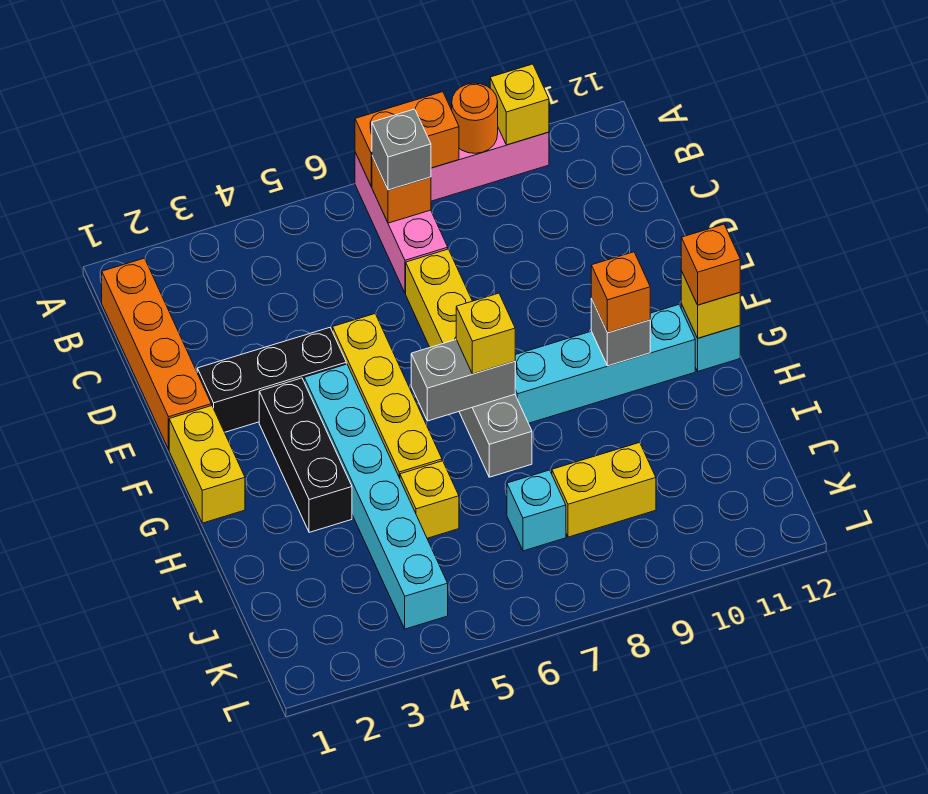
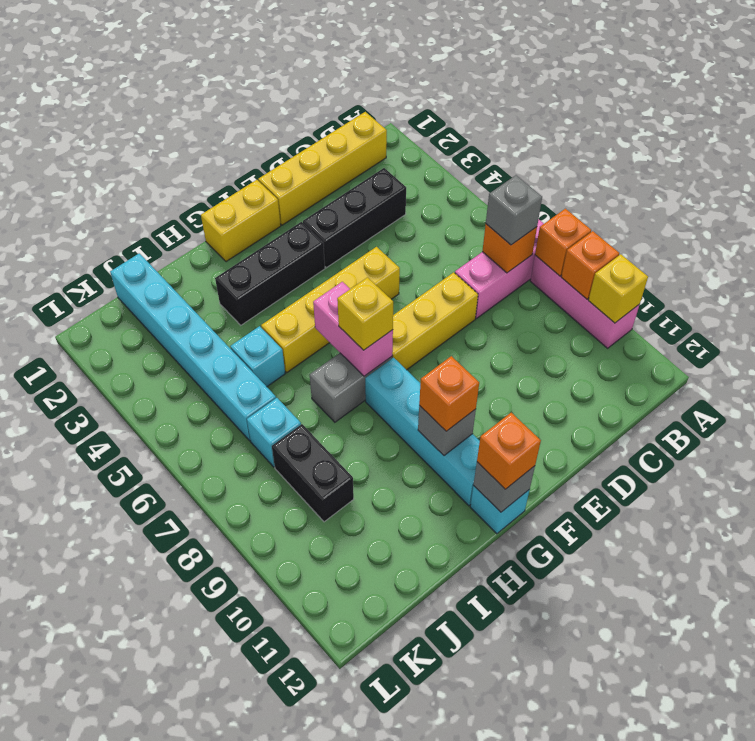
orange 1x2 brick [355,92,459,186] -> orange 1x1 brick [535,209,591,276]
orange 1x1 round brick [452,83,498,153] -> orange 1x1 brick [561,231,619,299]
orange 1x4 brick [102,258,211,449] -> yellow 1x4 brick [258,112,387,225]
black 1x3 brick [197,328,346,432] -> black 1x3 brick turned to [303,168,406,268]
cyan 1x6 brick [304,364,448,629] -> cyan 1x6 brick turned to [110,253,276,441]
grey 1x2 brick [411,339,515,421] -> pink 1x2 brick [313,282,393,376]
yellow 1x1 brick [681,271,740,338] -> grey 1x1 brick [473,462,535,512]
yellow 1x1 brick [400,461,459,538] -> cyan 1x1 brick [230,326,285,387]
yellow 1x2 brick [552,443,656,537] -> black 1x2 brick [272,424,354,522]

